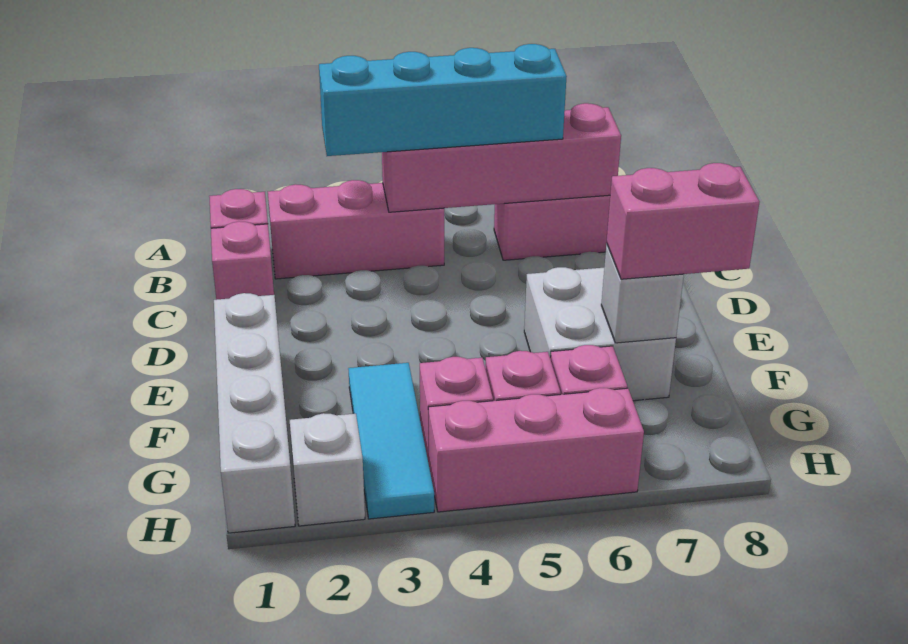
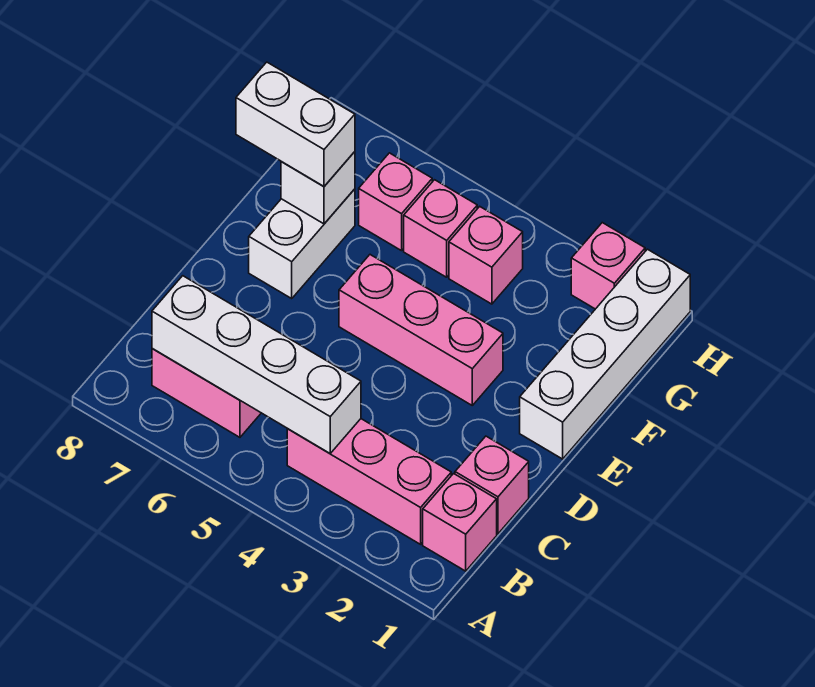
cyan 1x4 brick [319,44,567,156] -> none
pink 1x4 brick [382,103,621,212] -> white 1x4 brick [152,276,361,453]
white 2x2 brick [524,267,676,401] -> white 1x2 brick [249,189,355,298]
cyan 1x3 tile [348,363,434,519] -> none
pink 1x2 brick [607,163,759,279] -> white 1x2 brick [236,62,355,186]
white 1x1 brick [290,413,365,526] -> pink 1x1 brick [571,223,645,309]
pink 1x3 brick [428,388,644,512] -> pink 1x3 brick moved to [339,255,503,405]

